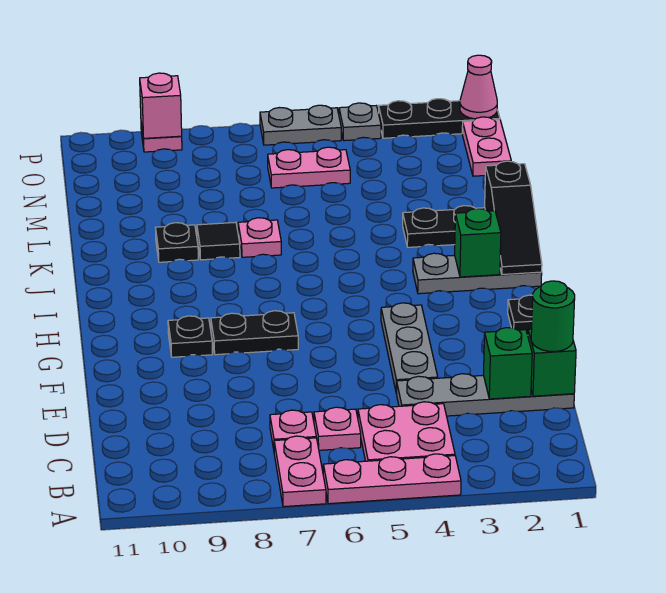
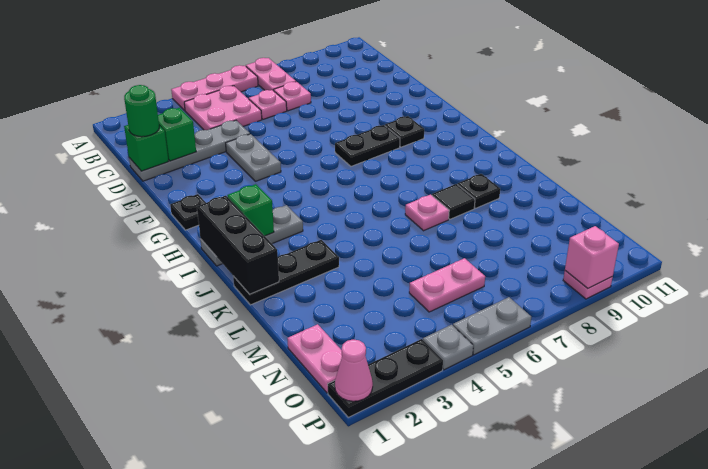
grey 1x3 plate [381,303,438,393] -> grey 1x2 plate [226,134,281,181]
black 1x3 slope [485,161,542,275] -> black 1x3 brick [197,196,279,294]

